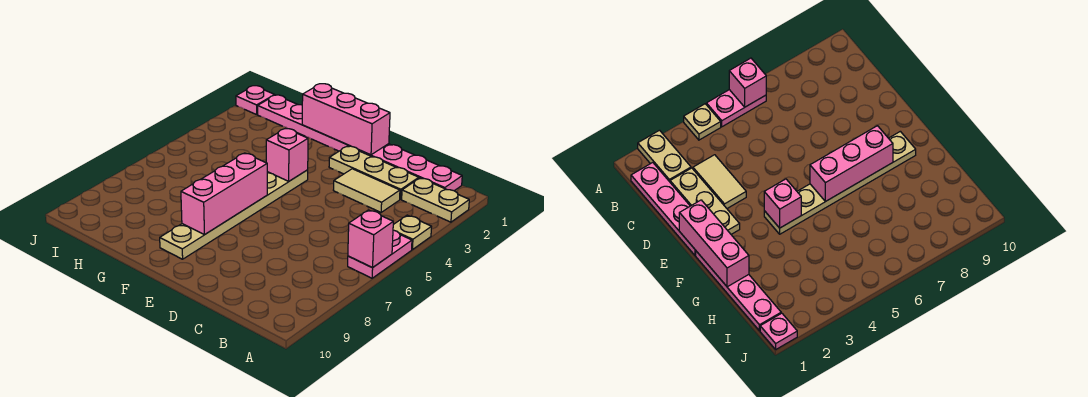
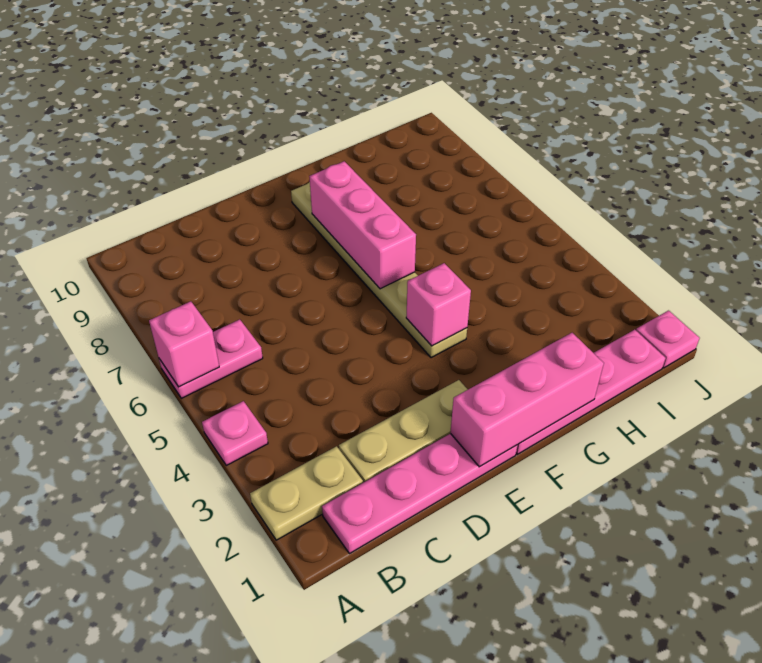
tan 1x1 plate [393,215,431,250] -> pink 1x1 plate [202,401,268,465]
pink 1x2 plate [348,230,412,278] -> pink 1x2 plate turned to [159,319,263,398]
tan 1x2 tile [333,169,400,212] -> none

